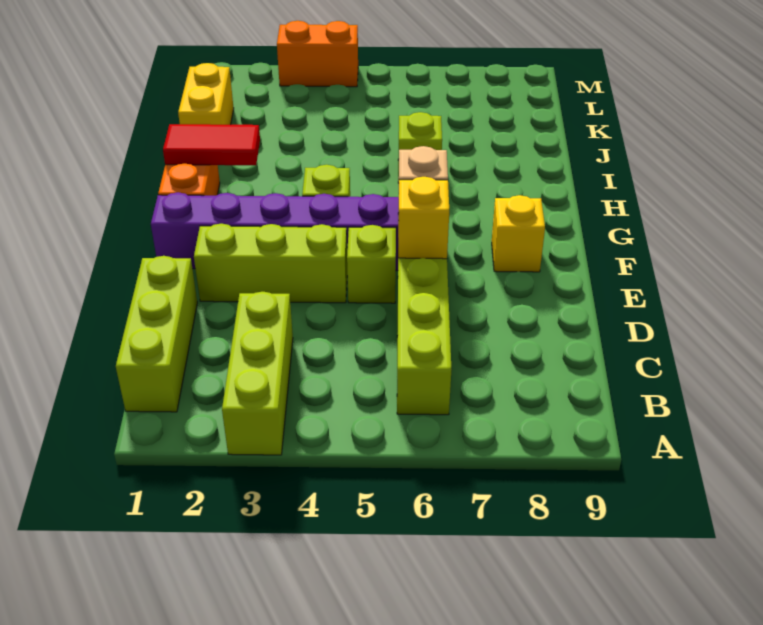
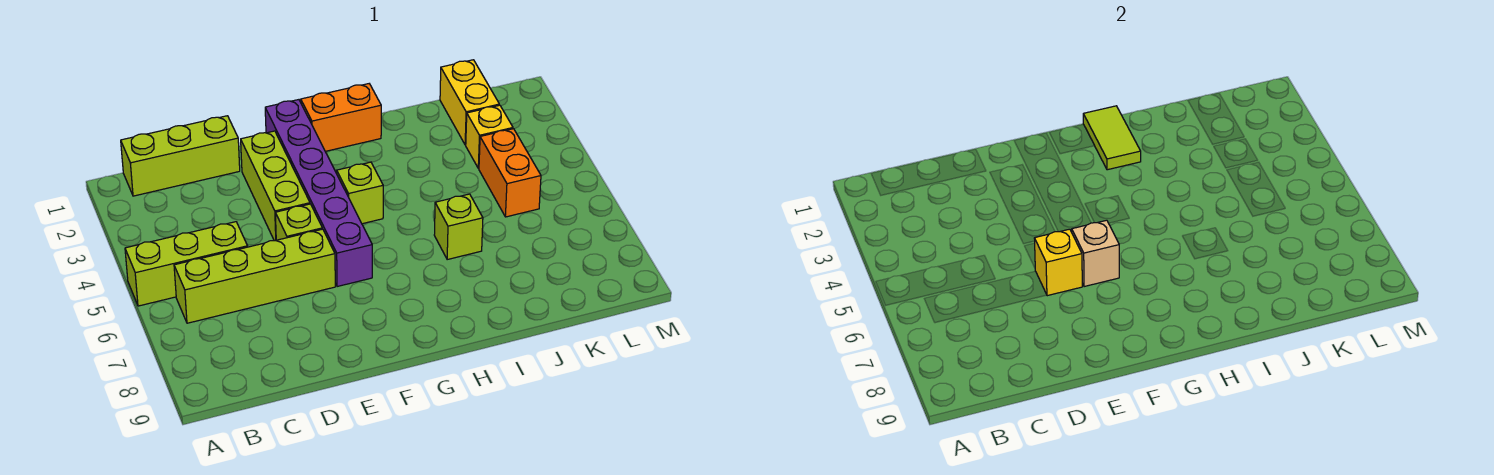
lime 1x3 brick [222,292,293,455] -> lime 1x3 brick moved to [125,222,248,306]
yellow 1x1 brick [492,195,545,272] -> yellow 1x1 brick moved to [466,105,513,169]
red 1x2 tile [163,124,260,165] -> lime 1x2 tile [1083,106,1141,170]
yellow 1x2 brick [178,63,234,125] -> yellow 1x2 brick turned to [440,60,499,145]
orange 1x2 brick [277,21,358,87] -> orange 1x2 brick moved to [479,129,541,217]

